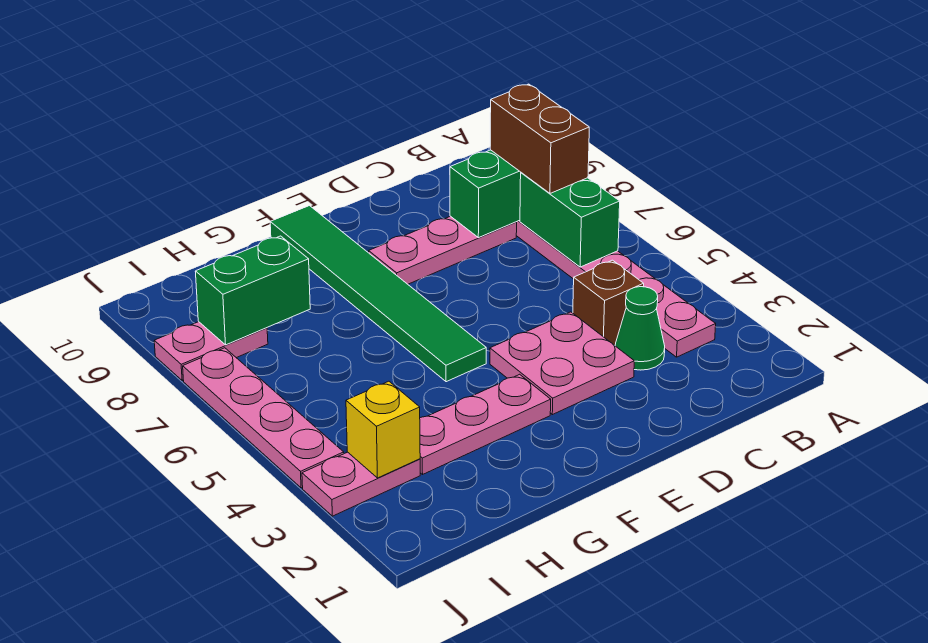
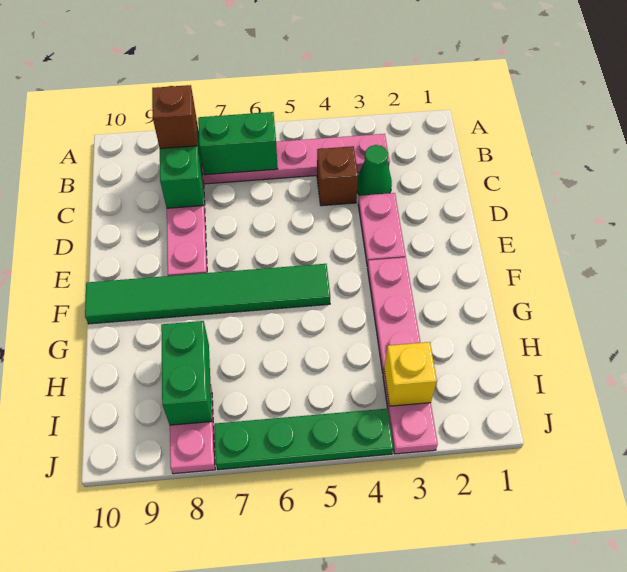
brown 1x2 brick [490,84,589,193] -> brown 1x1 brick [152,85,197,149]
pink 2x2 plate [490,312,634,415] -> pink 1x2 plate [358,193,406,266]
pink 1x4 plate [183,348,344,488] -> green 1x4 plate [214,409,393,470]

